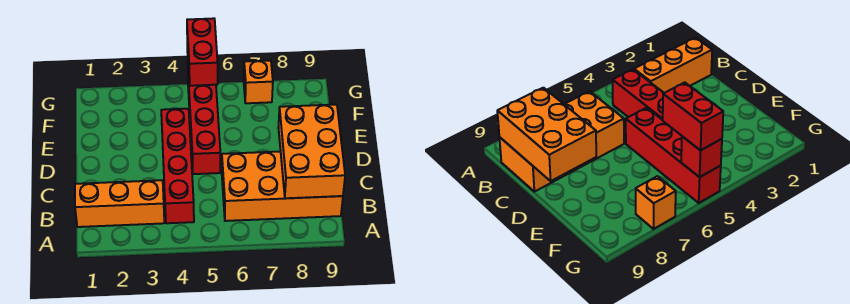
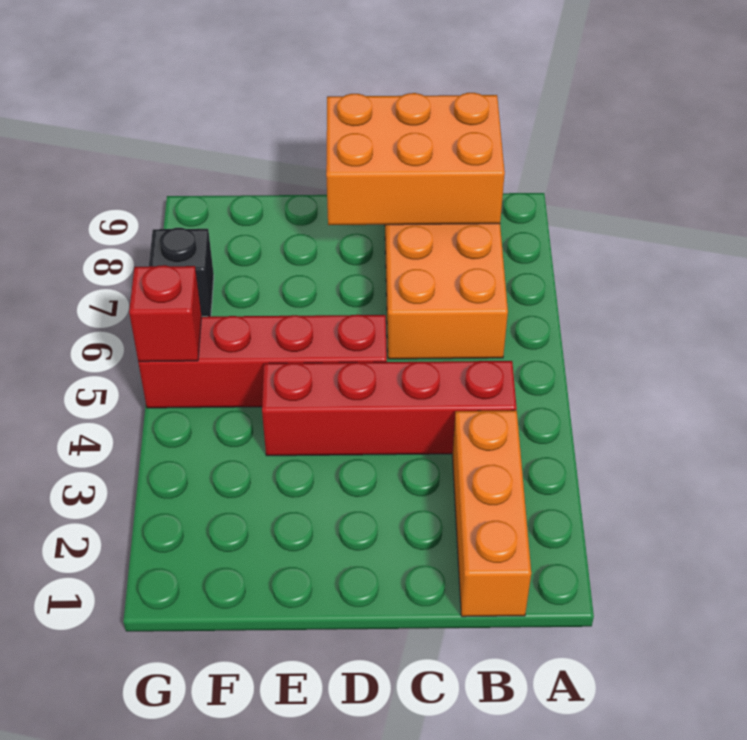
red 1x2 brick [187,18,218,86] -> none
orange 1x1 brick [244,61,273,103] -> black 1x1 brick [149,228,214,316]

